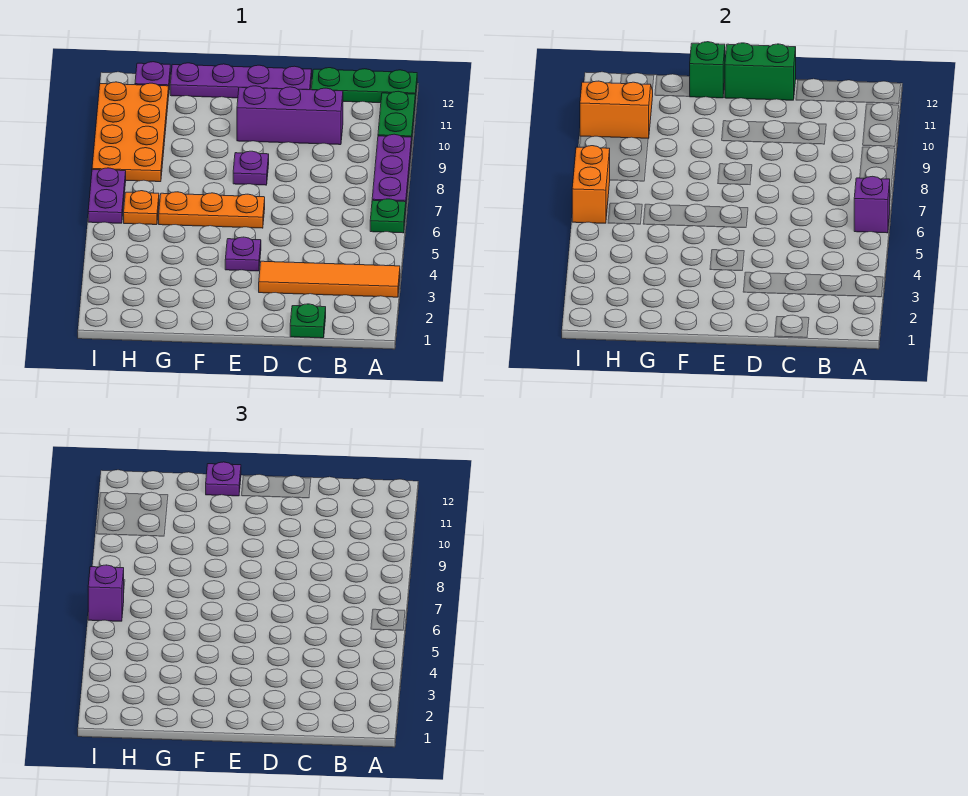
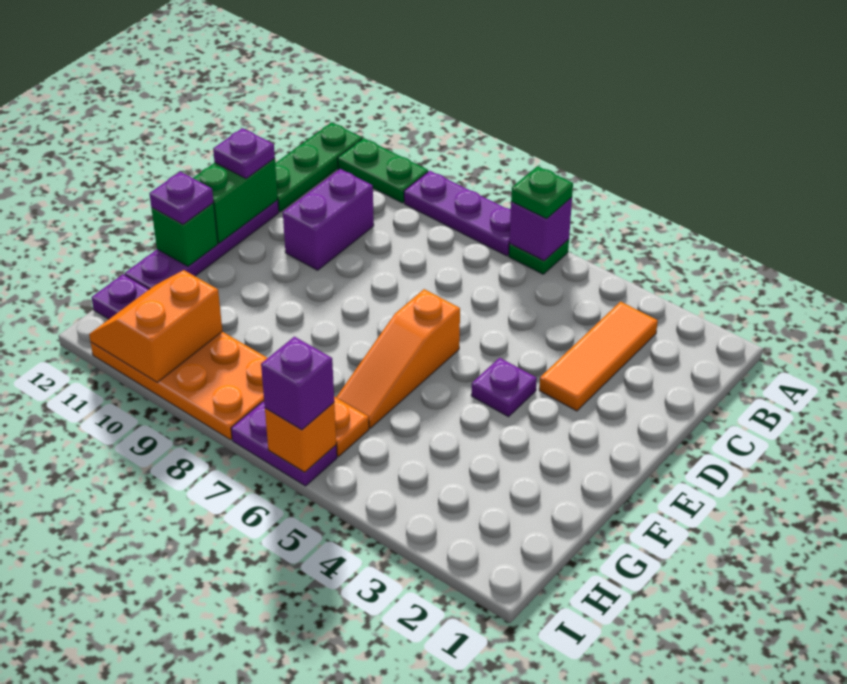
orange 1x4 tile [259,261,400,297] -> orange 1x3 tile [539,302,658,411]
green 1x1 plate [290,304,326,338] -> green 1x1 plate moved to [511,166,573,219]
purple 1x3 brick [237,86,343,145] -> purple 1x2 brick [283,169,374,270]
orange 1x3 plate [159,192,265,228] -> orange 1x3 slope [336,289,460,428]
purple 1x1 plate [233,151,269,185] -> purple 1x1 plate moved to [213,128,275,179]
orange 1x2 brick [572,146,610,223] -> orange 1x1 brick [265,403,336,472]

